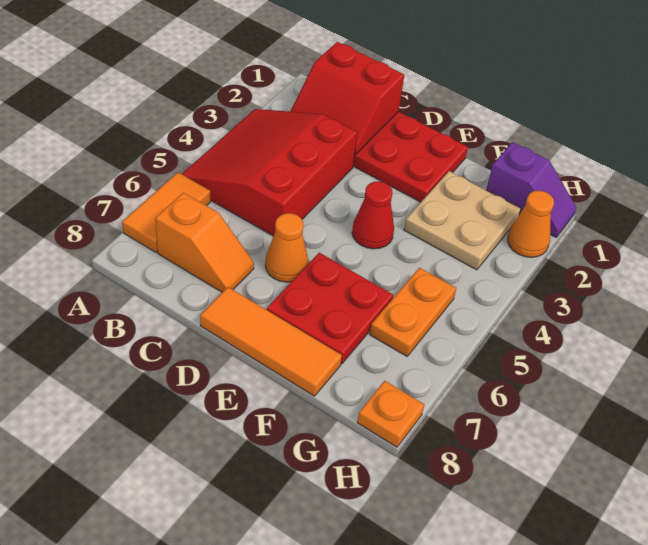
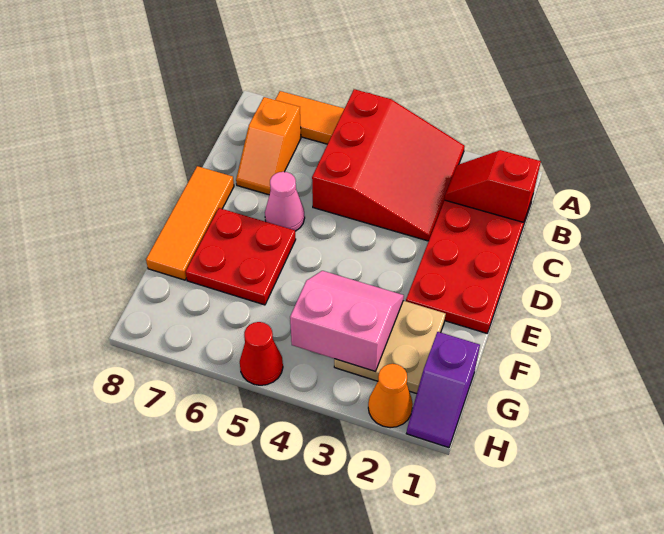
red 3x3 slope [182,109,357,236] -> red 3x3 slope turned to [312,89,465,241]
red 2x2 slope [290,42,404,155] -> red 1x2 slope [445,150,541,222]
orange 1x1 cone [265,213,308,282] -> pink 1x1 cone [265,172,305,231]
red 1x1 cone [352,181,394,249] -> red 1x1 cone moved to [240,322,283,385]
none -> pink 2x2 slope [290,271,404,371]
orange 1x2 plate [370,268,456,356] -> none
orange 1x1 plate [357,381,424,447] -> none

